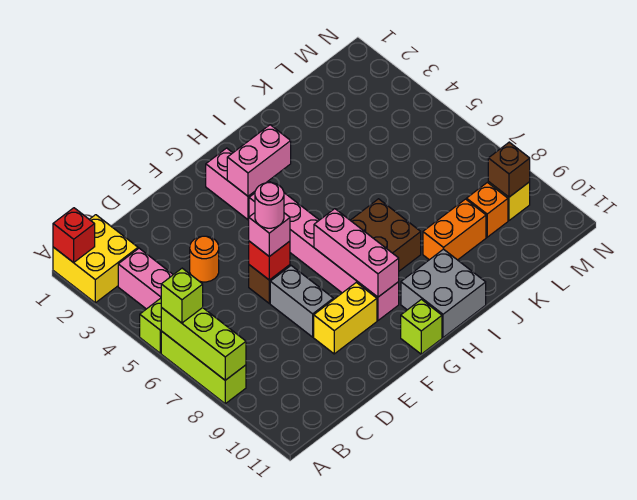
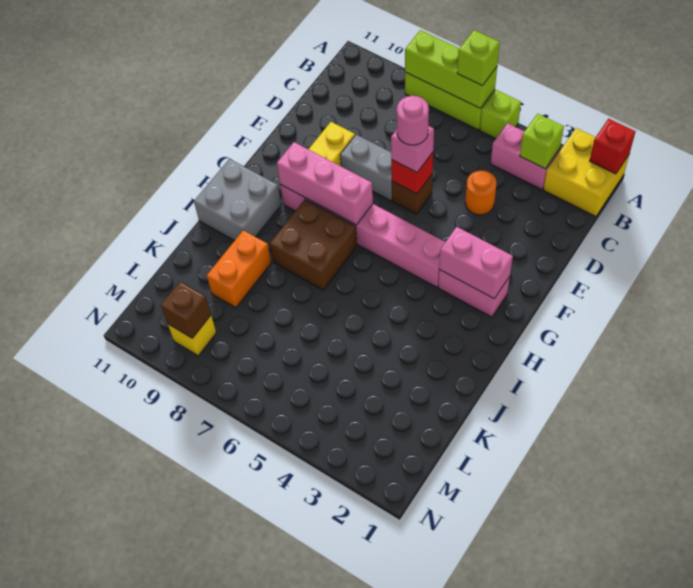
pink 1x2 brick [227,125,291,196] -> pink 1x2 brick turned to [439,227,513,298]
lime 1x1 brick [401,299,442,354] -> lime 1x1 brick moved to [520,114,564,169]
orange 1x1 brick [467,182,508,237] -> none

